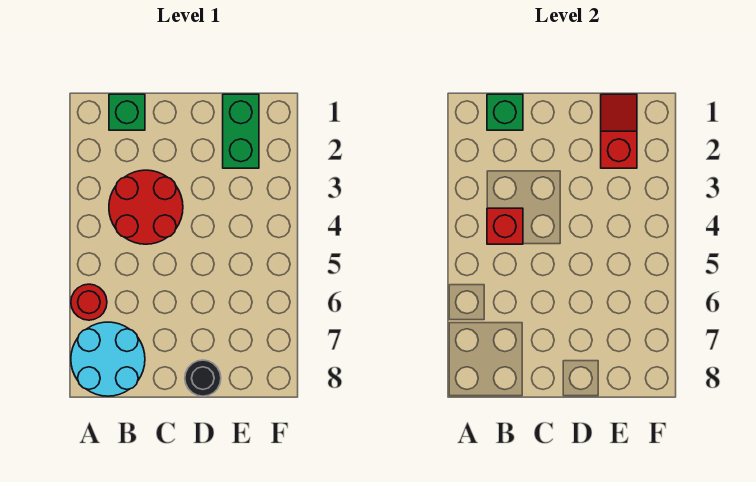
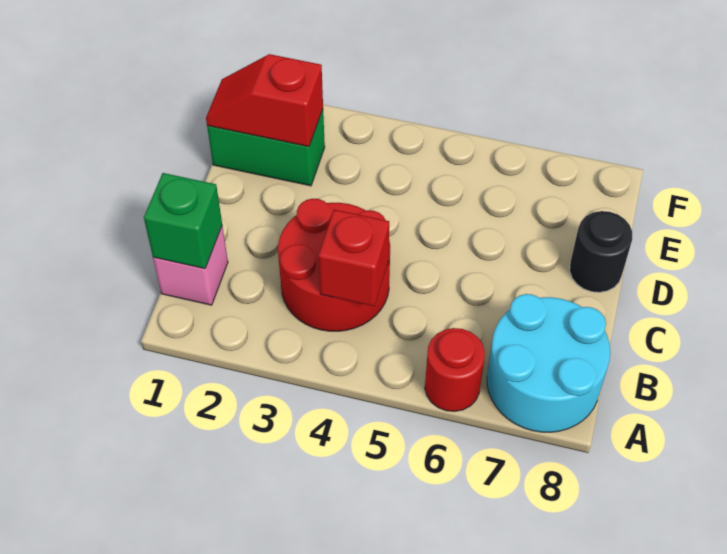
green 1x1 brick [109,94,145,130] -> pink 1x1 brick [153,226,228,305]

